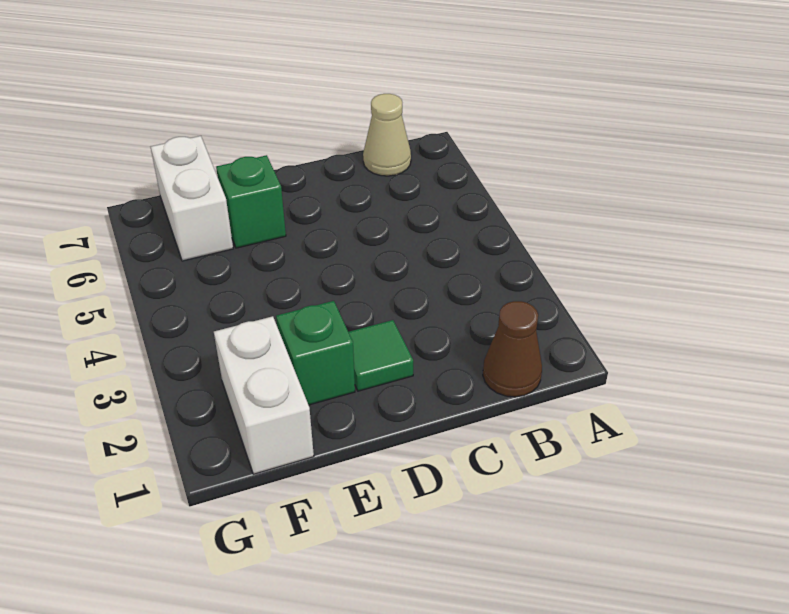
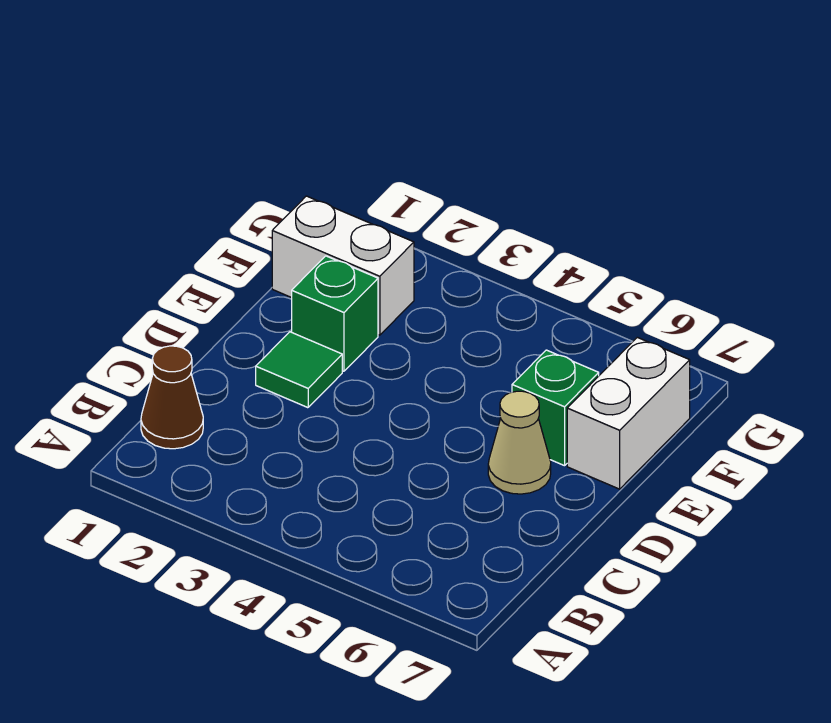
tan 1x1 cone [363,94,411,176] -> tan 1x1 cone moved to [488,391,551,494]
white 1x2 brick [151,136,233,261] -> white 1x2 brick turned to [567,337,690,489]

